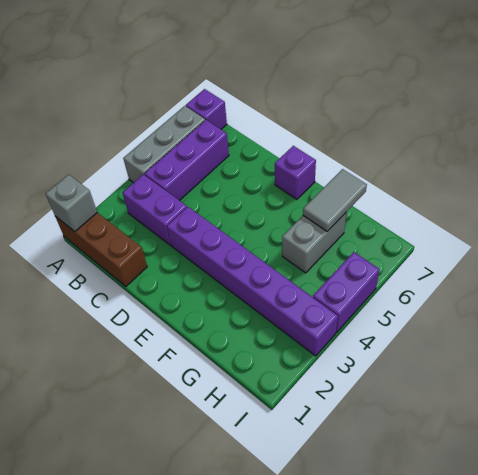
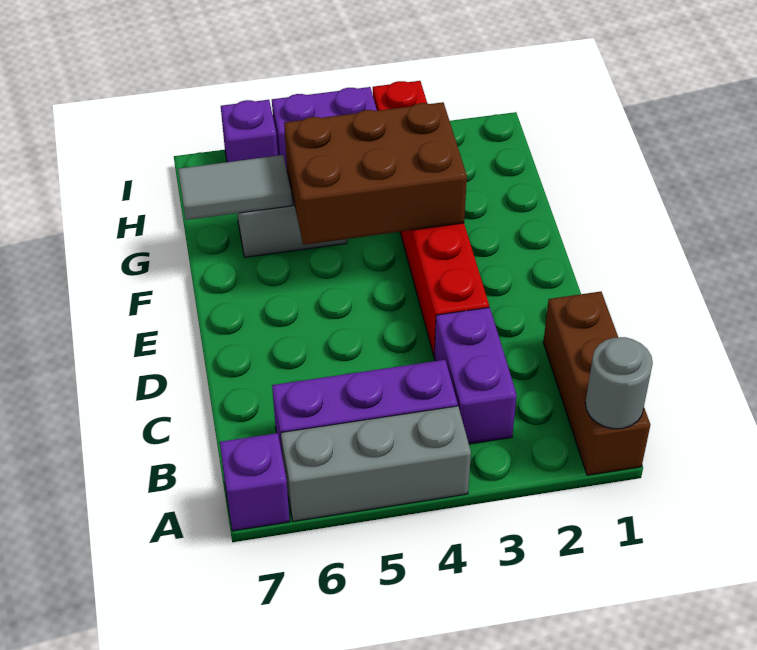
grey 1x1 brick [46,174,97,231] -> grey 1x1 round brick [585,337,653,429]
purple 1x6 brick [167,207,338,356] -> red 1x6 brick [373,81,489,355]
purple 1x1 brick [275,146,316,199] -> purple 1x1 brick moved to [221,100,278,162]
none -> brown 2x3 brick [284,102,467,245]

